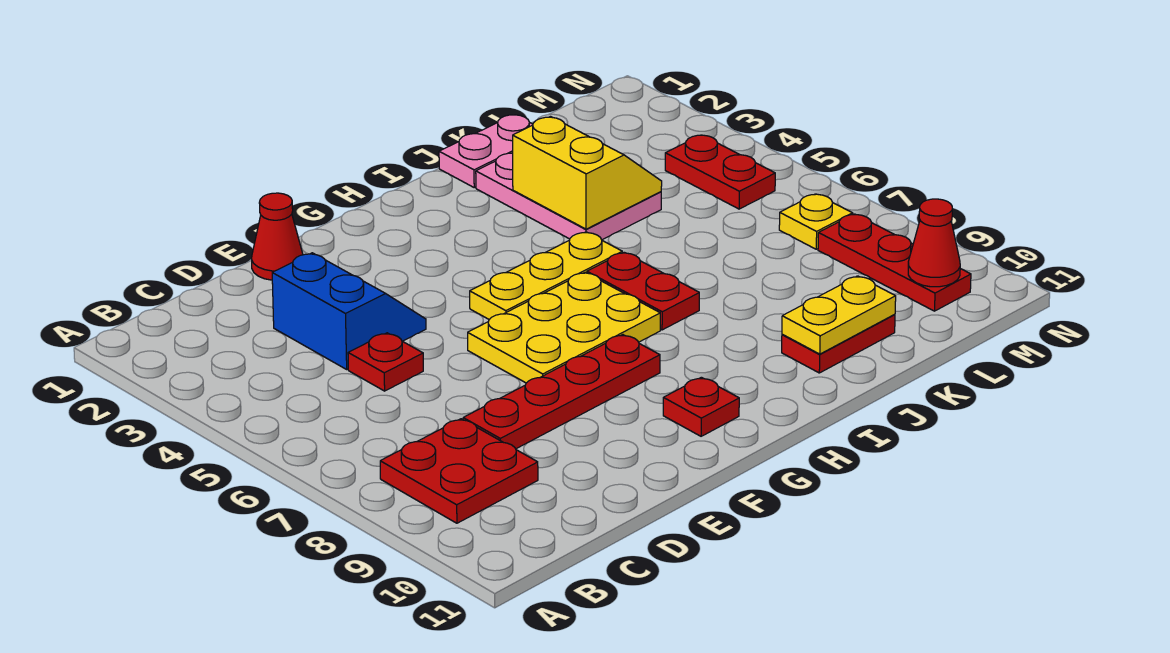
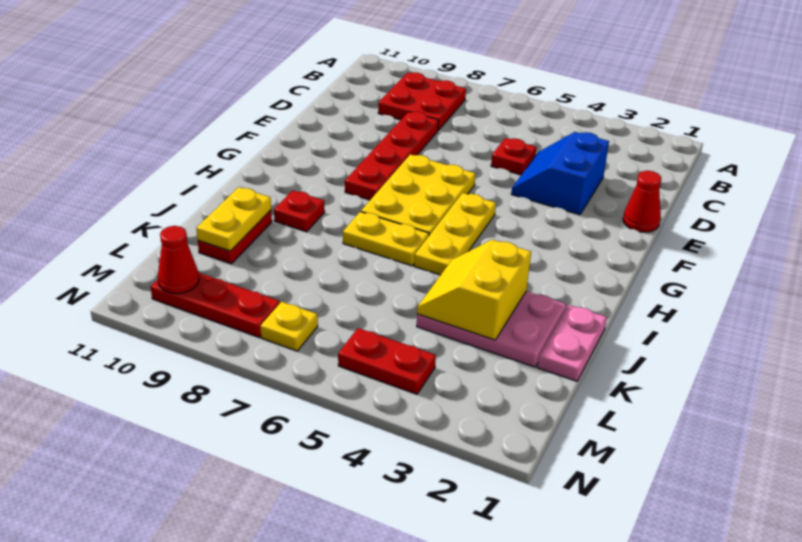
blue 2x2 slope [272,253,426,369] -> blue 2x2 slope turned to [511,132,609,215]
red 1x1 plate [663,377,739,436] -> red 1x1 plate moved to [274,191,325,232]
red 1x2 plate [587,252,699,330] -> yellow 1x2 plate [343,212,429,266]
yellow 2x2 slope [513,117,662,229] -> yellow 2x2 slope turned to [417,240,531,340]

